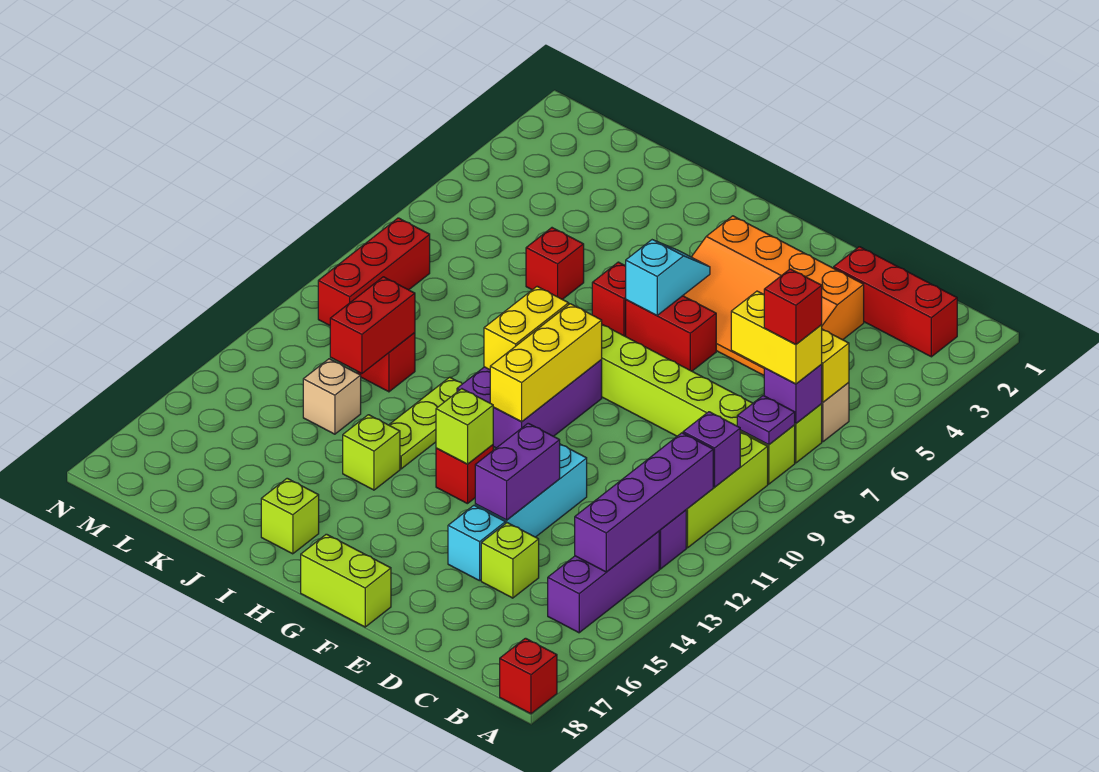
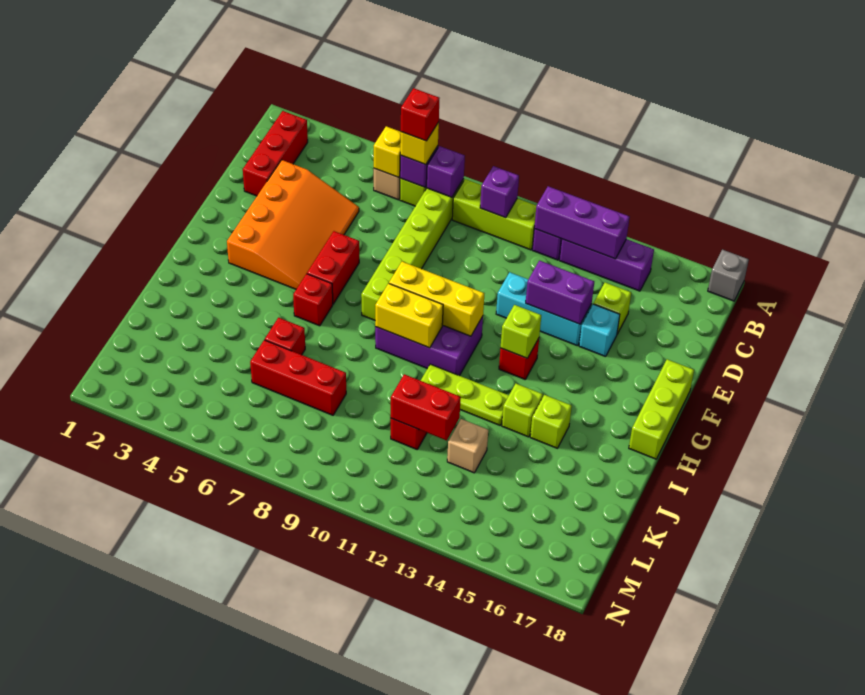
red 1x1 brick [500,638,557,714] -> grey 1x1 brick [708,250,749,301]
yellow 1x2 brick [731,291,822,384] -> yellow 1x1 brick [400,122,439,165]
purple 1x1 plate [737,396,795,445] -> purple 1x1 brick [427,146,465,197]
purple 1x4 brick [575,433,713,572] -> purple 1x3 brick [534,186,630,259]
lime 1x2 brick [301,534,391,627] -> lime 1x3 brick [629,359,694,459]
cyan 1x2 slope [626,240,710,315] -> none
lime 1x1 brick [261,478,319,554] -> lime 1x1 brick moved to [530,395,572,448]
red 1x3 brick [318,218,430,325] -> red 1x3 brick moved to [250,340,346,415]

